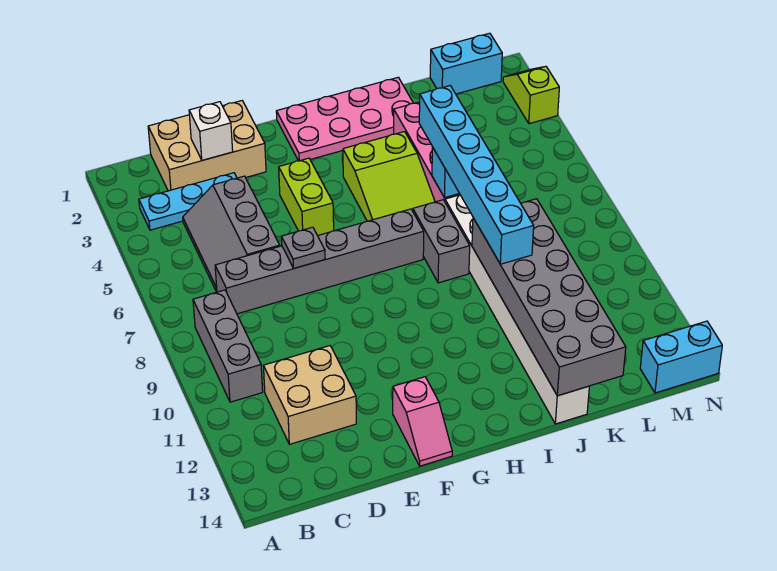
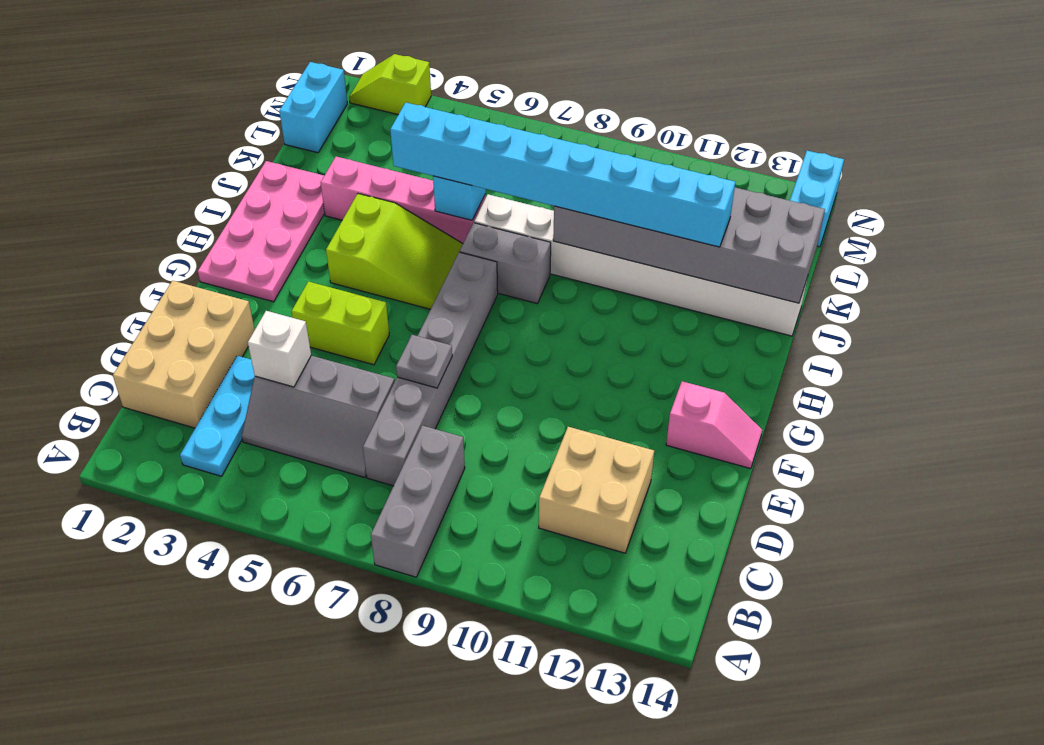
grey 1x3 brick [193,290,263,402] -> grey 1x3 brick turned to [371,426,465,577]
white 1x1 brick [189,102,233,160] -> white 1x1 brick moved to [248,311,311,387]
cyan 1x6 brick [419,86,534,264] -> cyan 1x8 brick [390,102,735,247]

